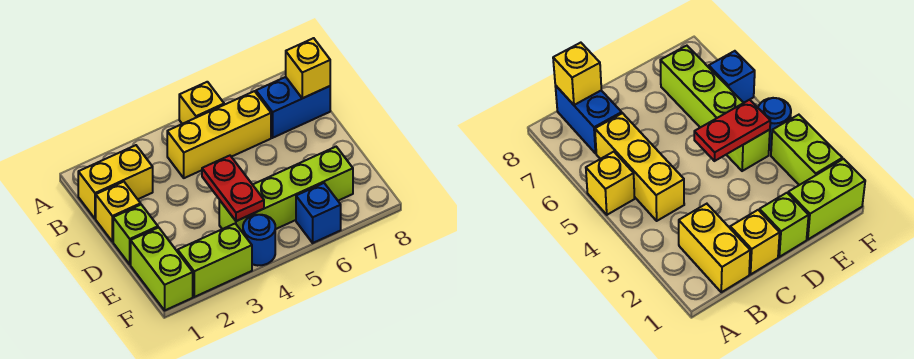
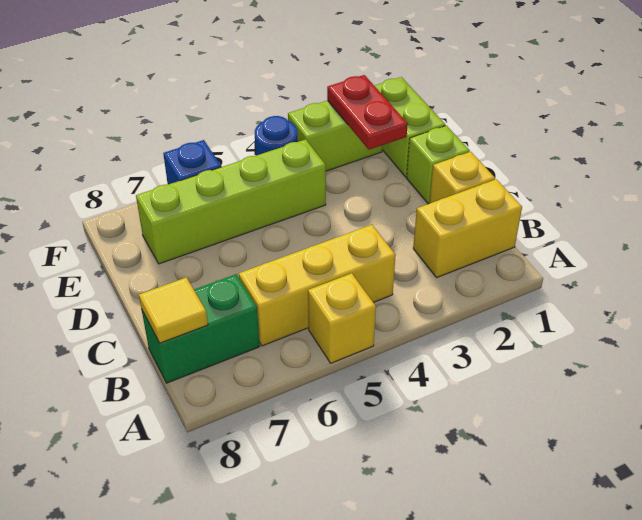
blue 1x2 brick [256,77,330,138] -> green 1x2 brick [142,274,260,383]
yellow 1x1 brick [286,38,330,98] -> yellow 1x1 tile [139,277,208,343]
red 1x2 plate [202,156,264,221] -> red 1x2 plate moved to [327,75,408,150]

